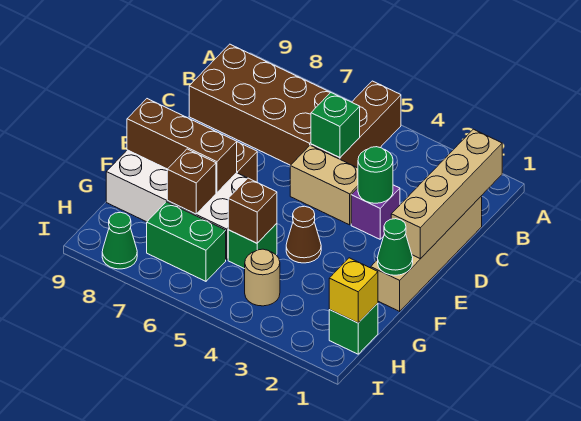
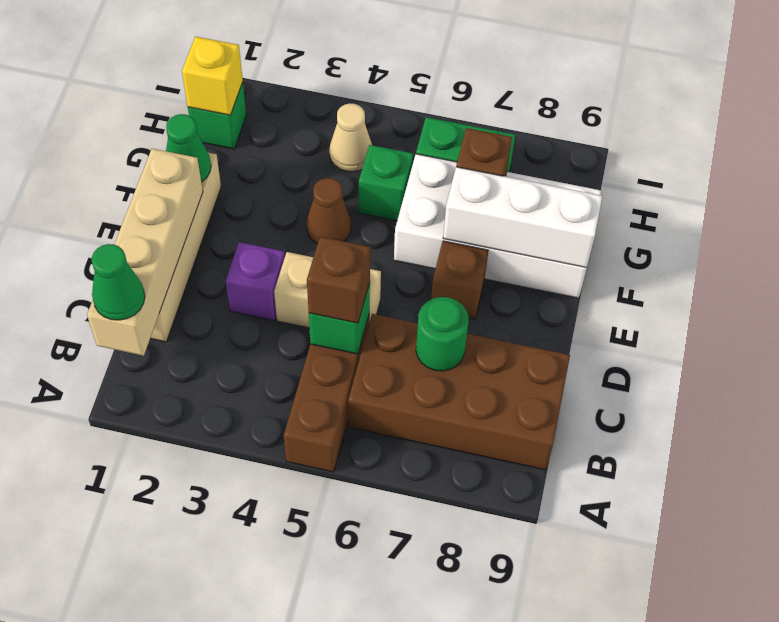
green 1x1 round brick [358,147,393,203] -> green 1x1 round brick moved to [416,297,469,371]
brown 1x3 brick [127,99,237,193] -> white 1x3 brick [443,167,602,268]
brown 1x1 brick [228,178,277,243] -> brown 1x1 brick moved to [307,237,370,323]
tan 1x1 round brick [245,249,280,306] -> tan 1x1 cone [329,103,372,172]
green 1x1 cone [102,212,137,269] -> green 1x1 cone moved to [92,244,145,320]

